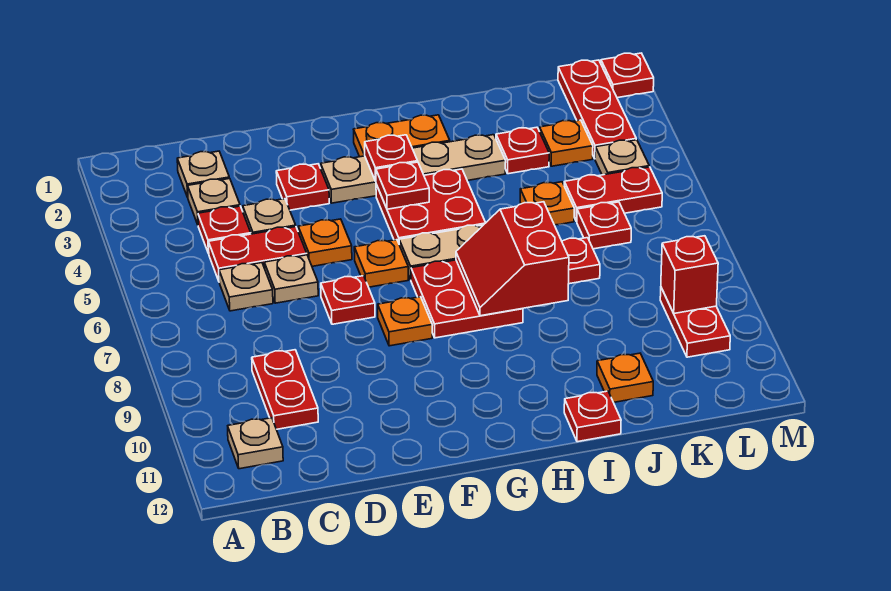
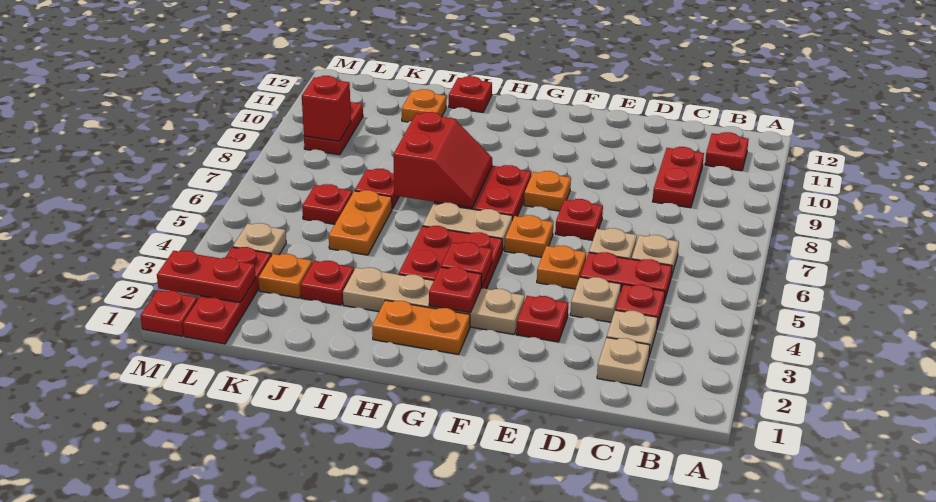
tan 1x1 plate [228,418,283,469] -> red 1x1 plate [705,132,749,171]
orange 1x1 plate [520,182,574,225] -> orange 1x2 plate [329,190,392,255]
red 1x2 plate [564,167,662,221] -> red 1x2 plate moved to [157,251,256,302]

